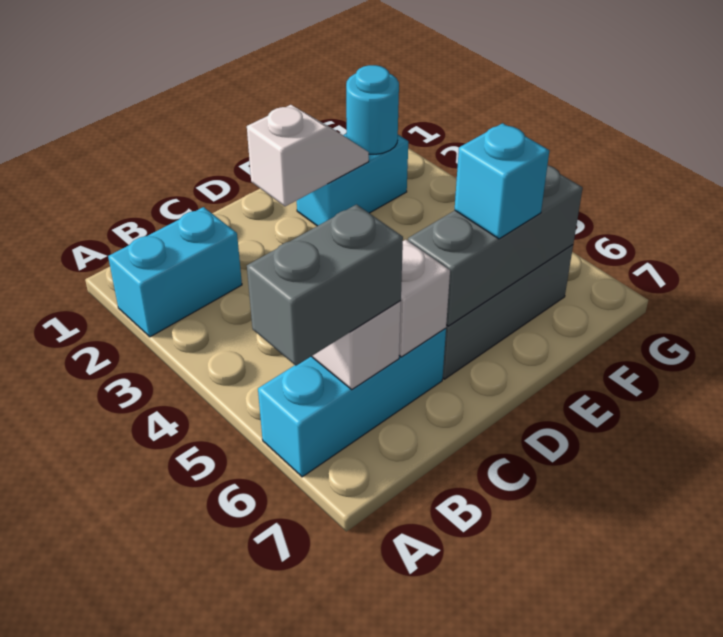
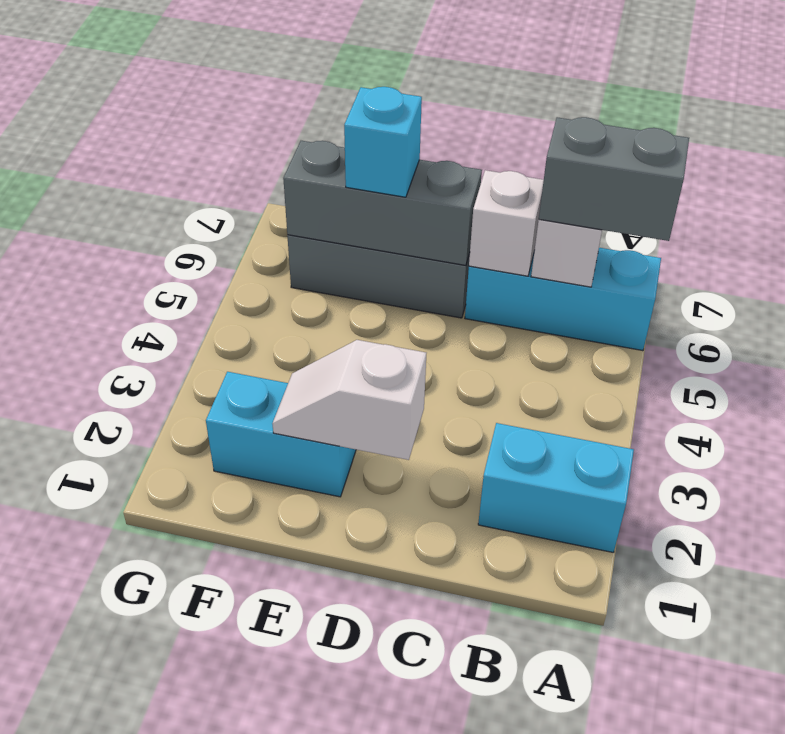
cyan 1x1 round brick [346,65,399,154] -> none

